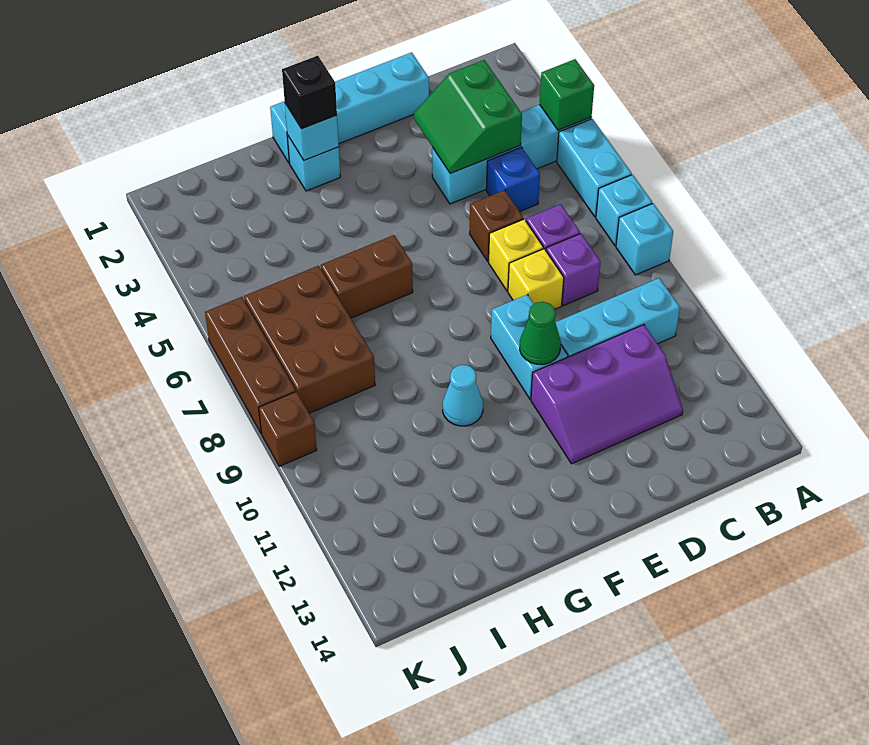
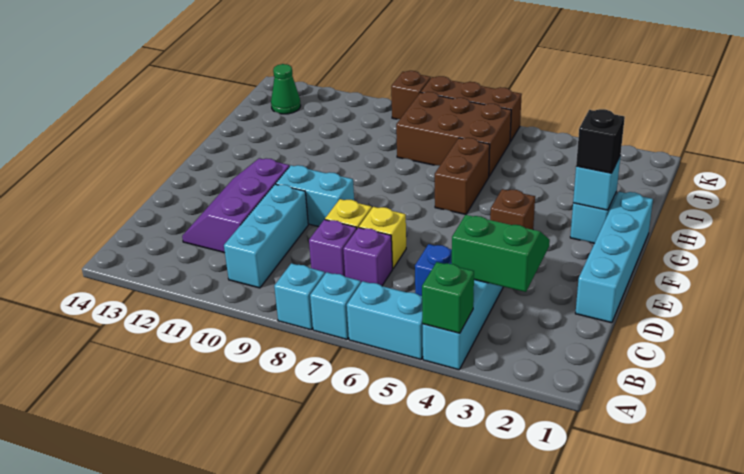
brown 1x1 brick [470,190,523,261] -> brown 1x1 brick moved to [490,189,535,230]
green 1x1 cone [520,302,561,364] -> green 1x1 cone moved to [271,64,301,114]
cyan 1x1 cone [443,365,483,426] -> none

